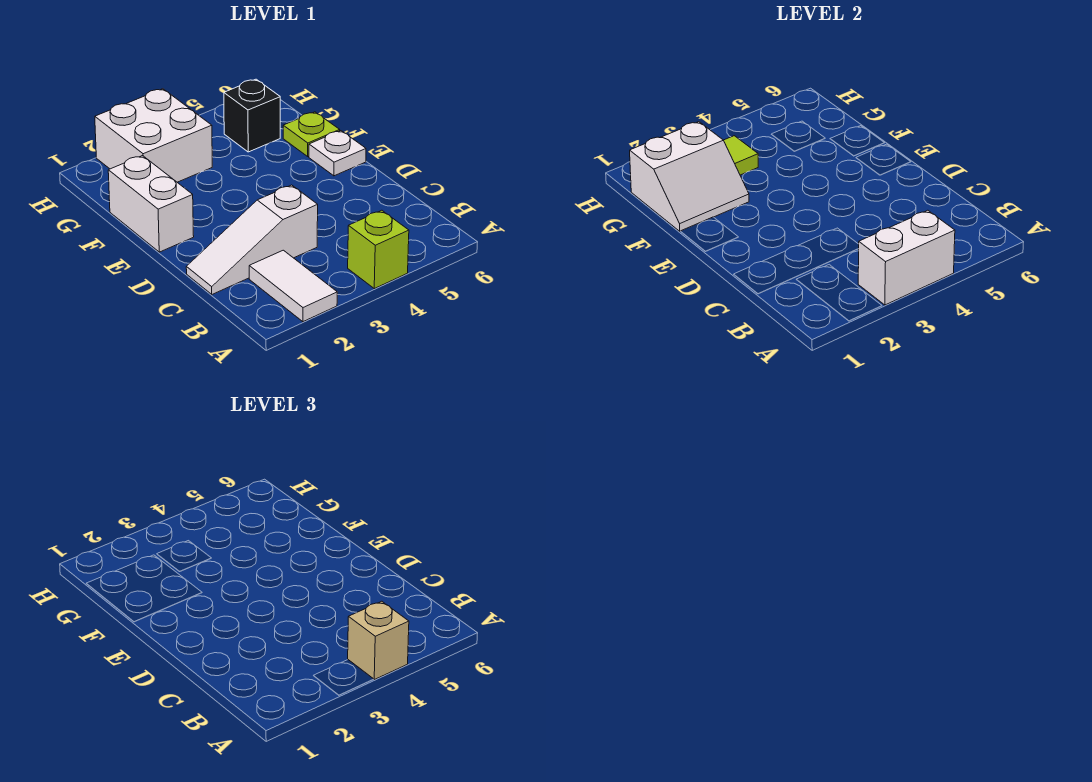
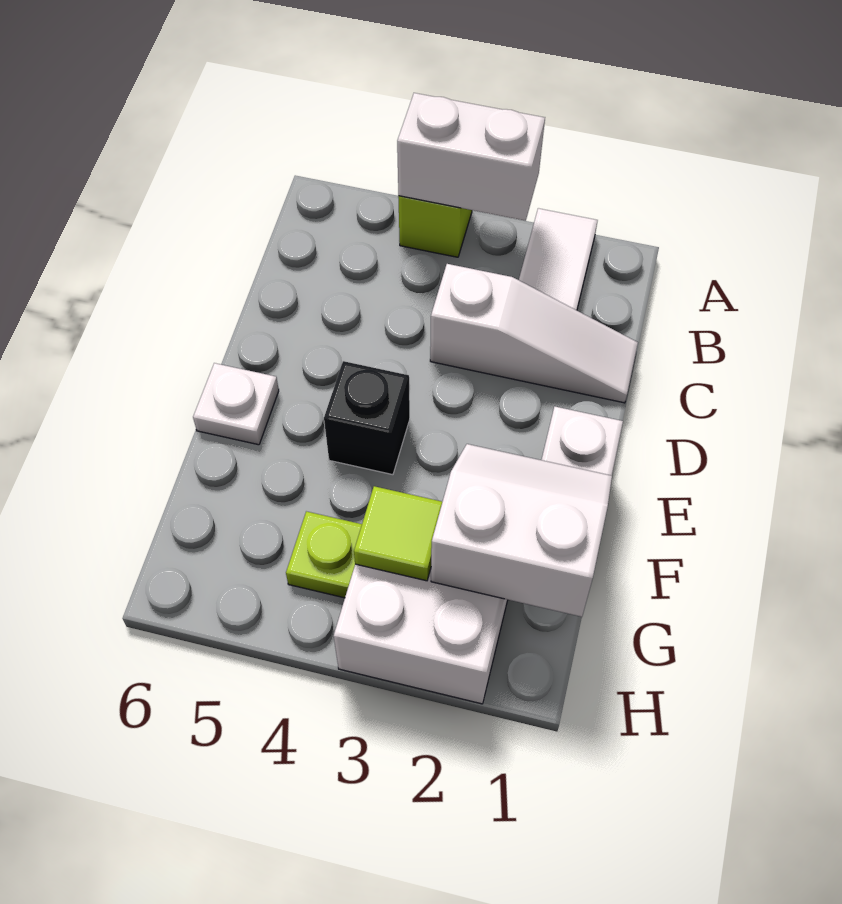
tan 1x1 brick [348,601,409,680] -> none
lime 1x1 plate [283,112,340,156] -> lime 1x1 plate moved to [286,511,362,598]
black 1x1 brick [224,79,280,152] -> black 1x1 brick moved to [324,361,410,475]

